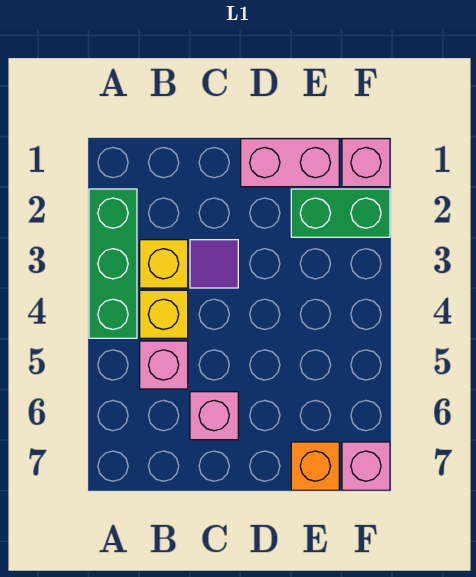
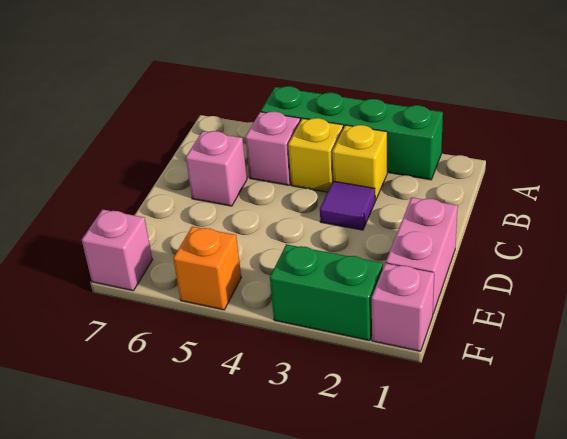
green 1x3 brick [89,189,137,338] -> green 1x4 brick [261,86,443,180]
green 1x2 brick [291,189,390,237] -> green 1x2 brick turned to [270,244,383,341]
orange 1x1 brick [291,442,339,490] -> orange 1x1 brick moved to [173,227,241,310]

